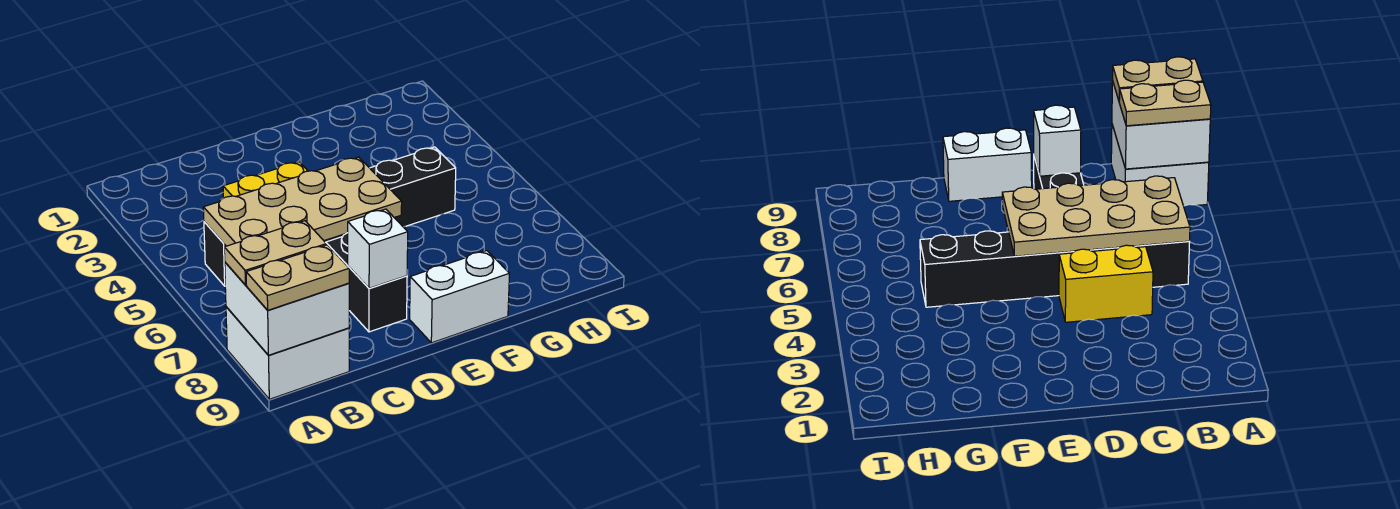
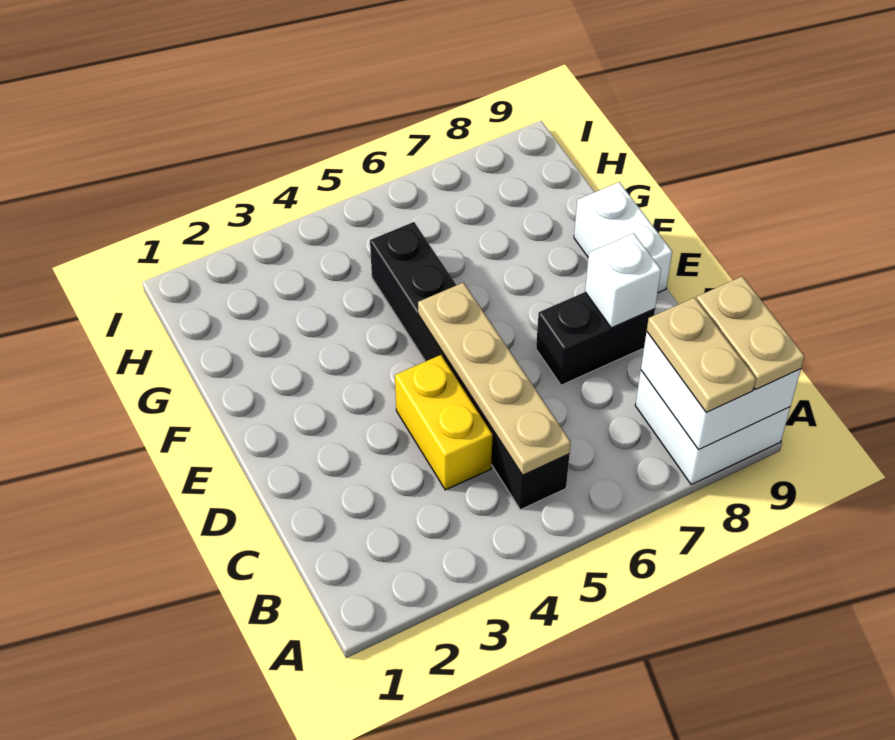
tan 2x4 plate [203,157,402,246] -> tan 1x4 plate [418,283,571,475]

